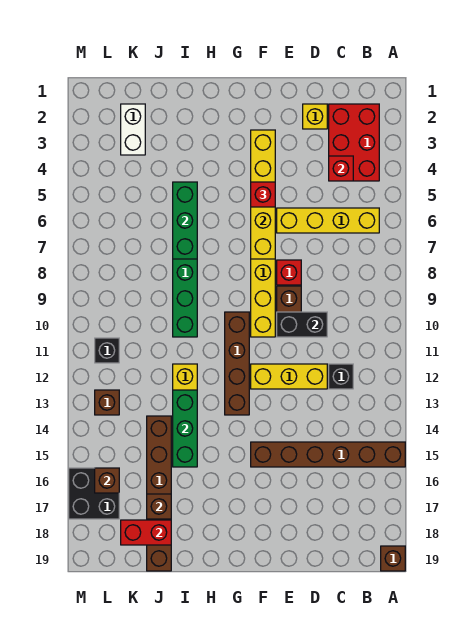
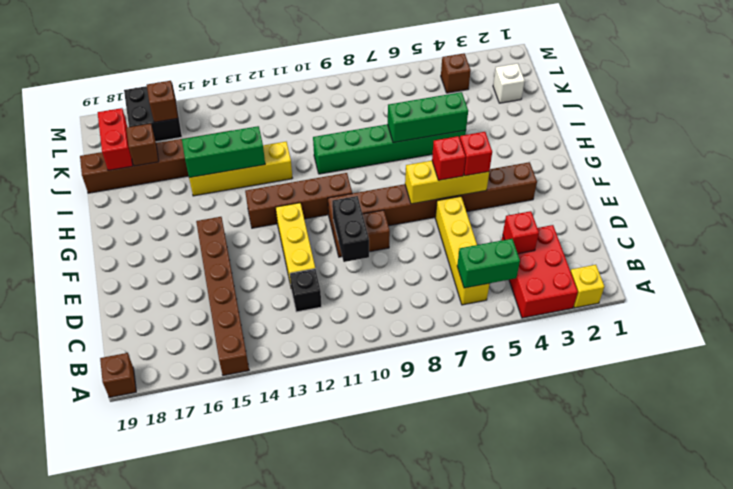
red 2x3 brick [329,104,379,181] -> red 2x3 brick turned to [502,225,578,318]
none -> green 1x2 brick [457,239,520,288]
yellow 1x1 brick [303,104,327,129] -> yellow 1x1 brick moved to [571,265,604,308]
red 1x1 brick [277,260,301,285] -> red 1x1 brick moved to [432,136,466,180]
yellow 1x8 brick [251,130,275,337] -> brown 1x8 brick [328,162,537,235]
white 1x2 brick [121,104,145,155] -> white 1x1 brick [493,63,525,103]
black 1x1 brick [95,338,119,363] -> none
brown 1x1 brick [95,390,119,415] -> brown 1x1 brick moved to [441,53,471,93]

